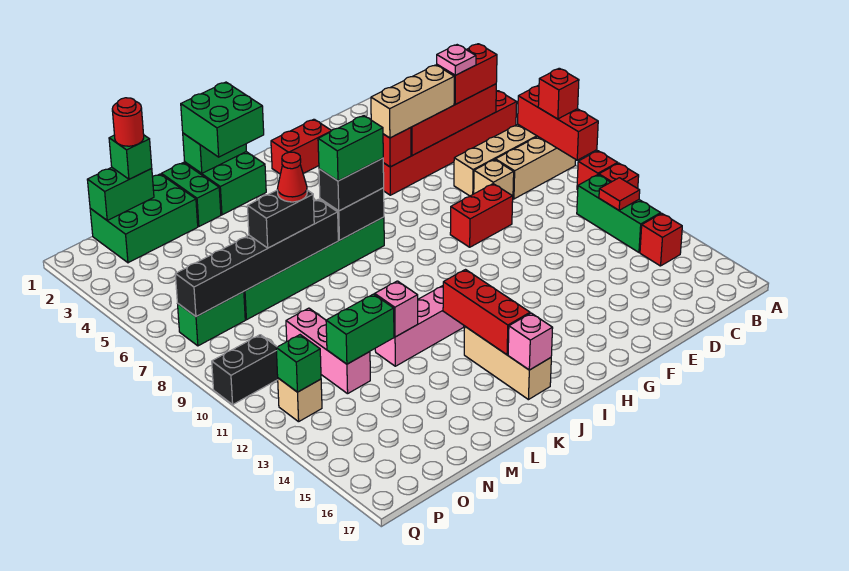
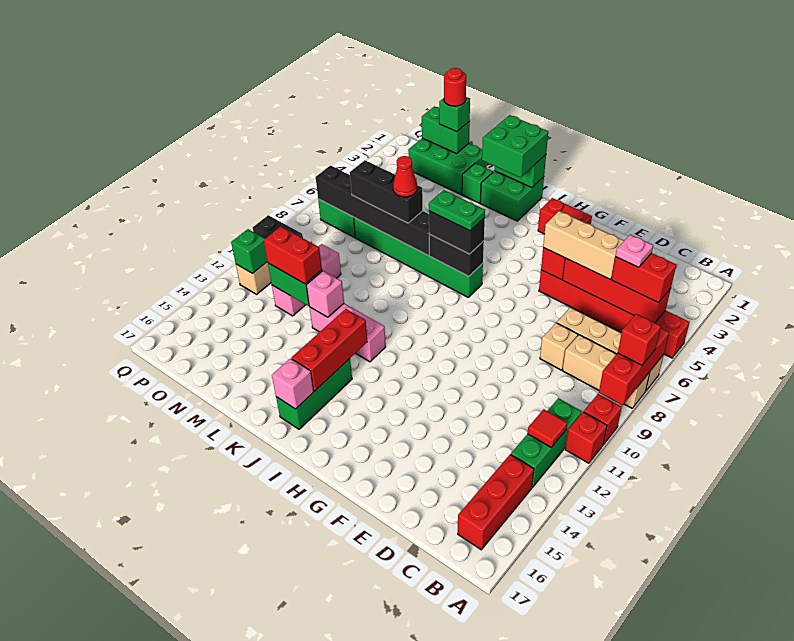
red 1x1 brick [640,213,682,266] -> red 1x3 brick [458,454,534,550]
red 1x2 brick [450,184,513,247] -> red 1x2 brick moved to [264,227,322,284]
green 1x2 brick [318,116,383,181] -> green 1x2 plate [429,190,485,231]
tan 1x3 brick [464,327,551,400] -> green 1x3 brick [276,359,352,429]
green 1x2 brick [161,163,221,227] -> green 1x1 brick [462,163,493,203]
black 1x2 brick [247,190,314,248] -> black 1x3 brick [350,160,423,223]

